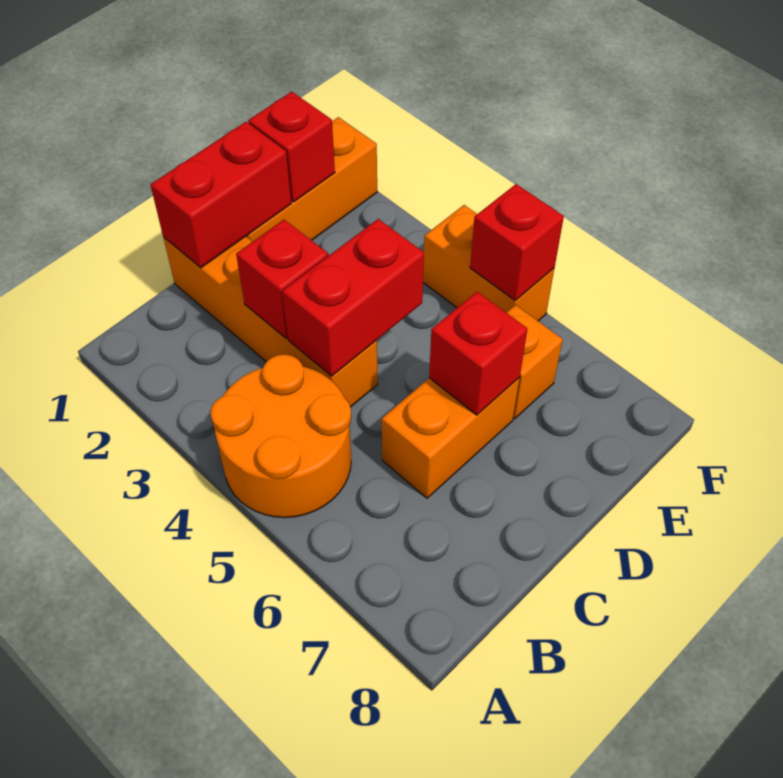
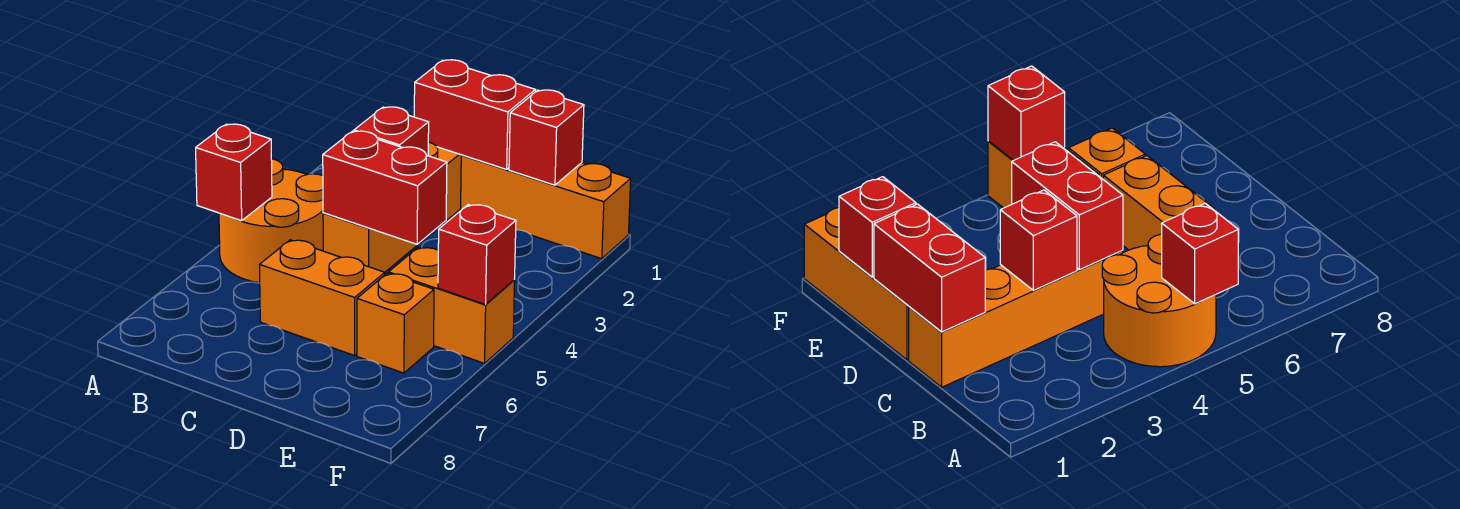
red 1x1 brick [429,292,527,415] -> red 1x1 brick moved to [196,124,272,221]
orange 1x2 brick [423,205,554,321] -> orange 1x2 brick turned to [389,247,515,363]

